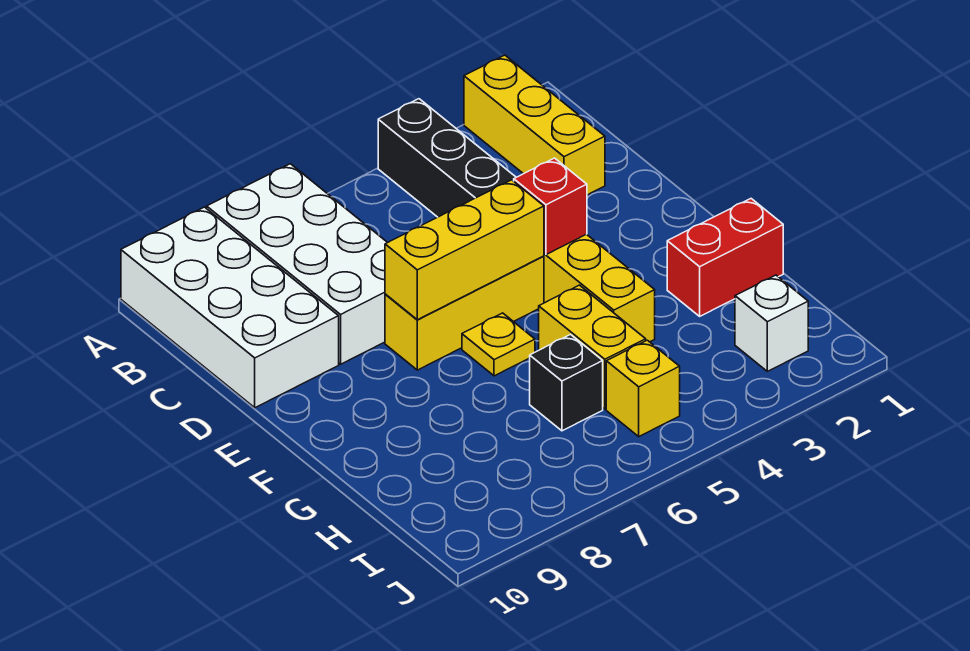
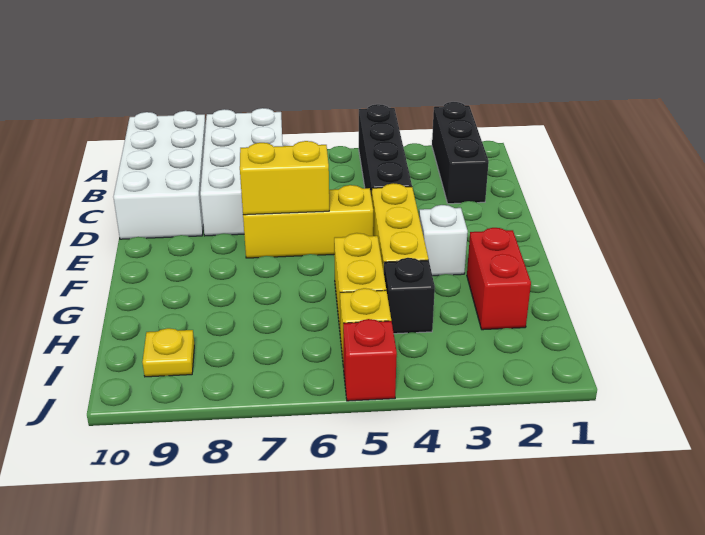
yellow 1x3 brick [464,55,605,195] -> black 1x3 brick [432,102,489,204]
red 1x1 brick [514,158,587,255] -> red 1x1 brick moved to [343,319,397,401]
yellow 1x3 brick [385,180,544,320] -> yellow 1x2 brick [240,141,329,215]
yellow 1x1 plate [462,313,535,376] -> yellow 1x1 plate moved to [142,328,194,377]
red 1x2 brick [667,199,783,316] -> red 1x2 brick turned to [467,228,531,330]
black 1x1 brick [530,335,603,431] -> black 1x1 brick moved to [384,258,435,334]
white 1x1 brick [735,275,808,371] -> white 1x1 brick moved to [419,205,468,276]

